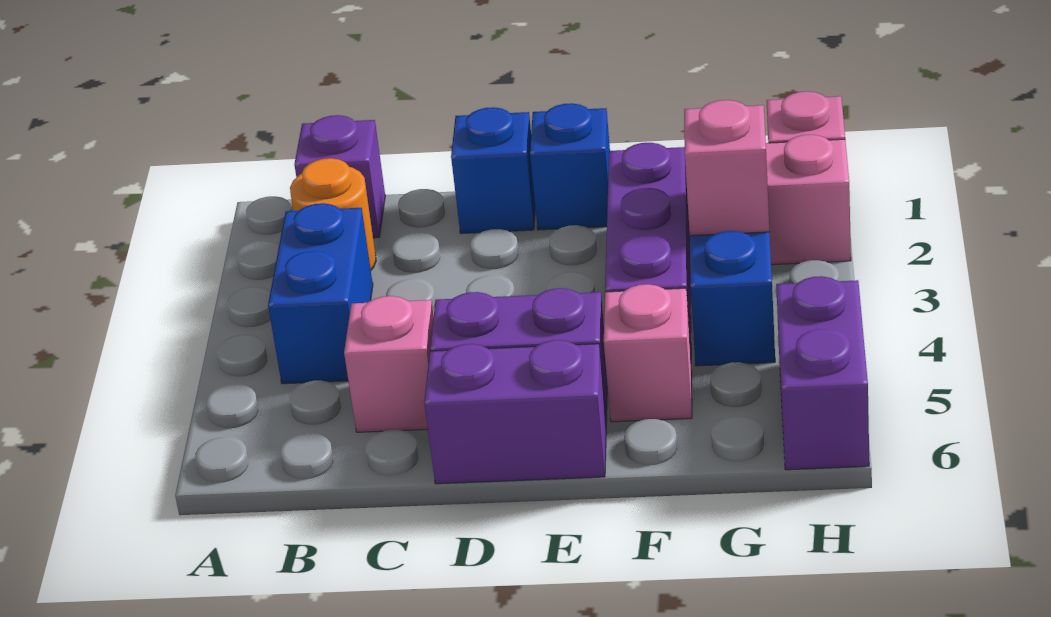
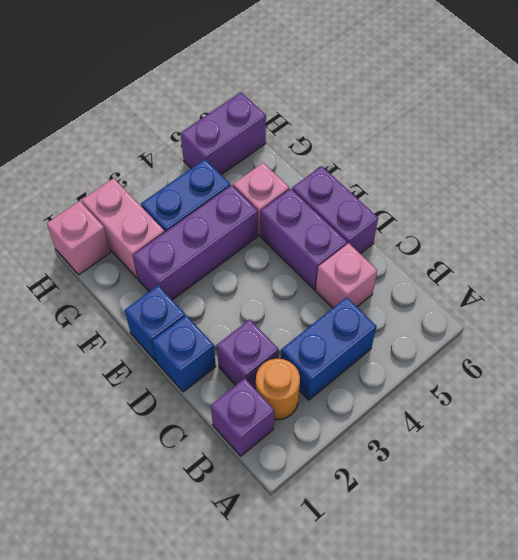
none -> purple 1x1 brick [217,319,278,389]
pink 1x1 brick [684,100,769,236] -> none

